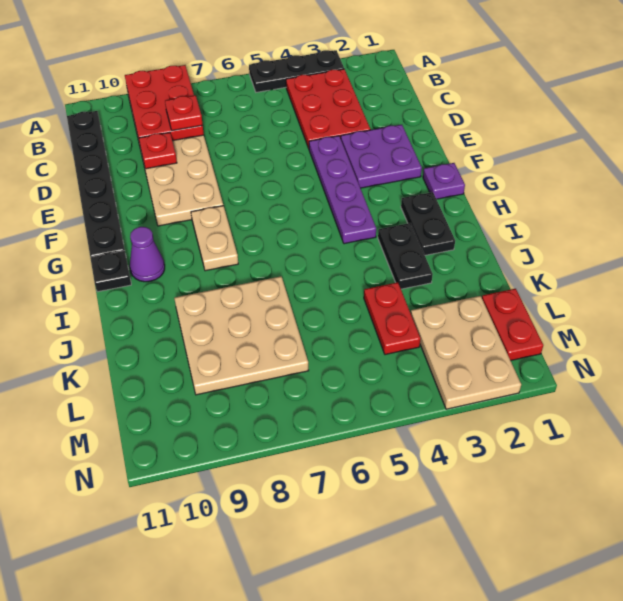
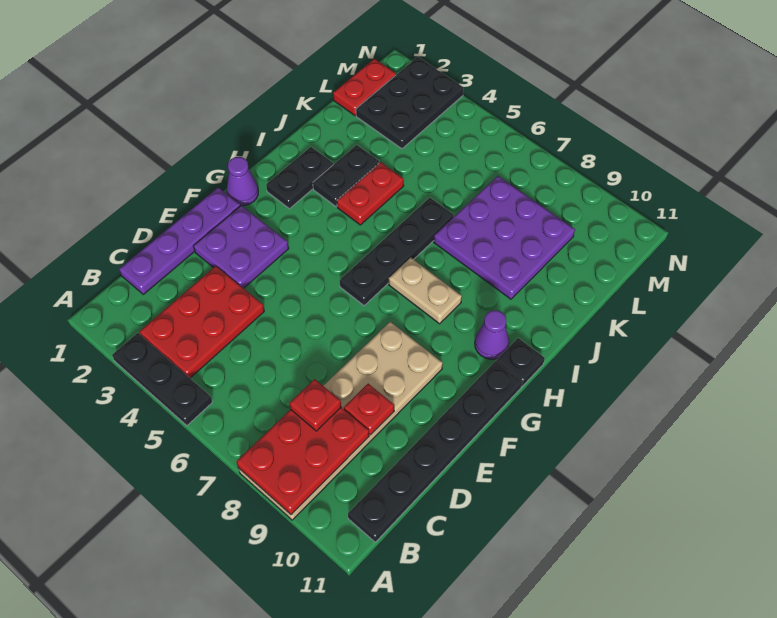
purple 1x4 plate [309,136,376,244] -> purple 1x4 plate moved to [119,187,240,294]
purple 1x1 plate [423,163,465,199] -> purple 1x1 cone [227,157,258,206]
none -> black 1x4 plate [340,198,454,306]
tan 1x2 plate [191,206,238,271] -> tan 1x2 plate turned to [389,258,462,324]
tan 3x3 plate [174,276,309,395] -> purple 3x3 plate [434,176,575,299]
red 1x2 plate [364,282,420,355] -> red 1x2 plate moved to [337,162,404,225]
tan 2x3 plate [411,296,521,409] -> black 2x3 plate [356,57,463,149]

